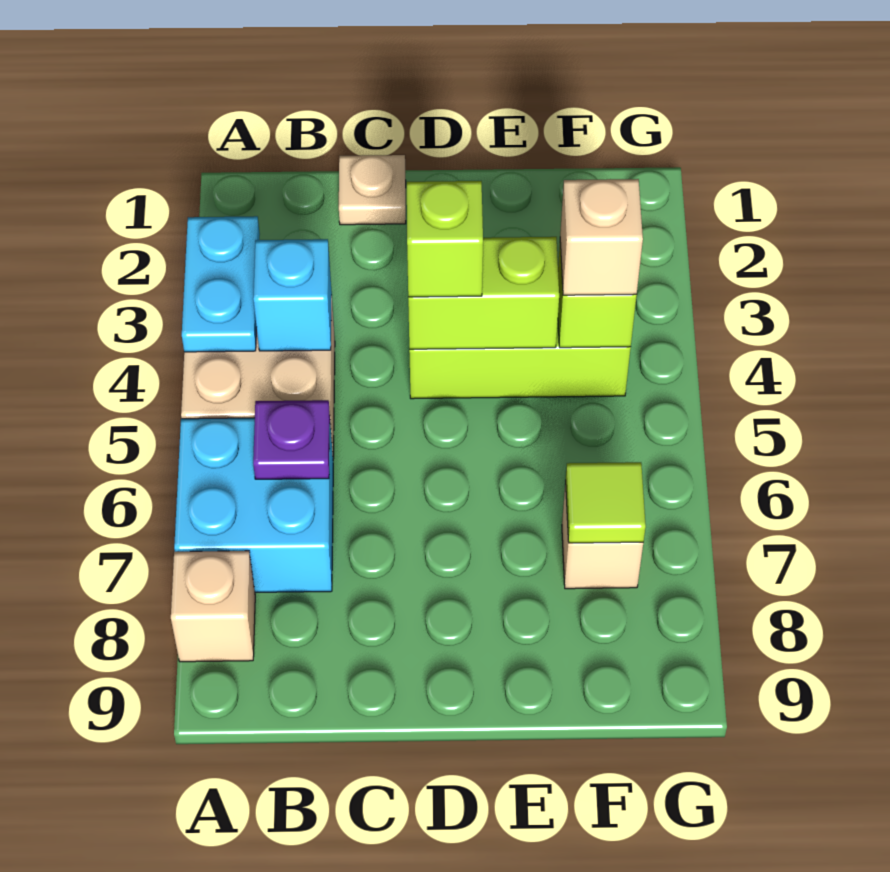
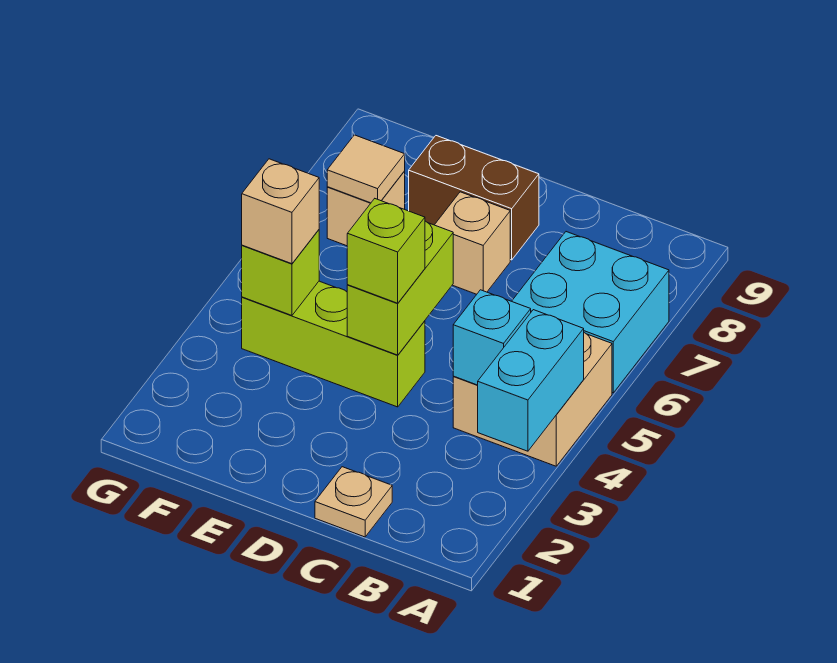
cyan 1x2 plate [182,216,260,352] -> cyan 1x2 brick [478,310,584,451]
tan 1x1 brick [171,551,255,662] -> tan 1x1 brick moved to [435,192,510,294]
purple 1x1 plate [253,400,330,479] -> none
lime 1x2 brick [408,237,559,349] -> lime 1x2 brick turned to [347,221,453,355]
none -> brown 1x2 brick [409,136,539,260]
lime 1x1 tile [566,462,646,543] -> tan 1x1 tile [327,135,405,203]

